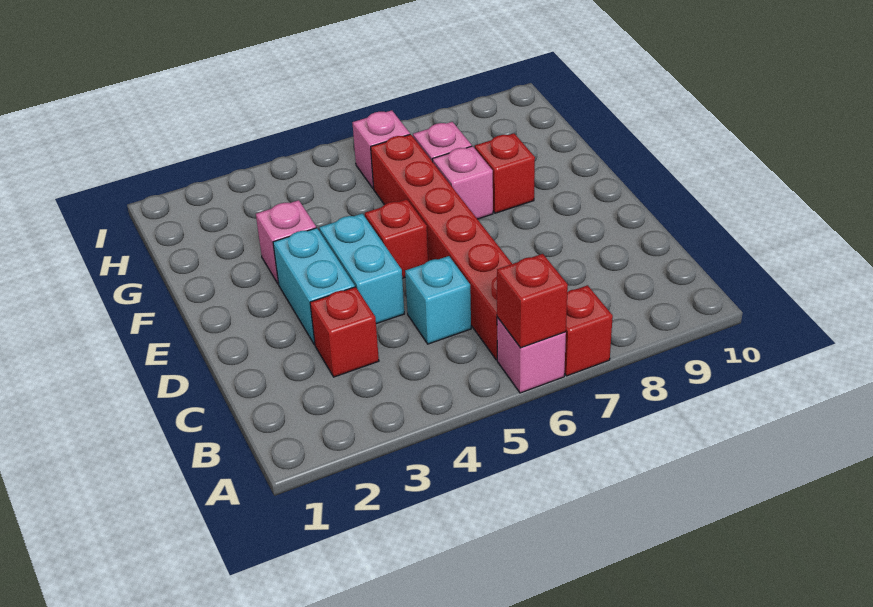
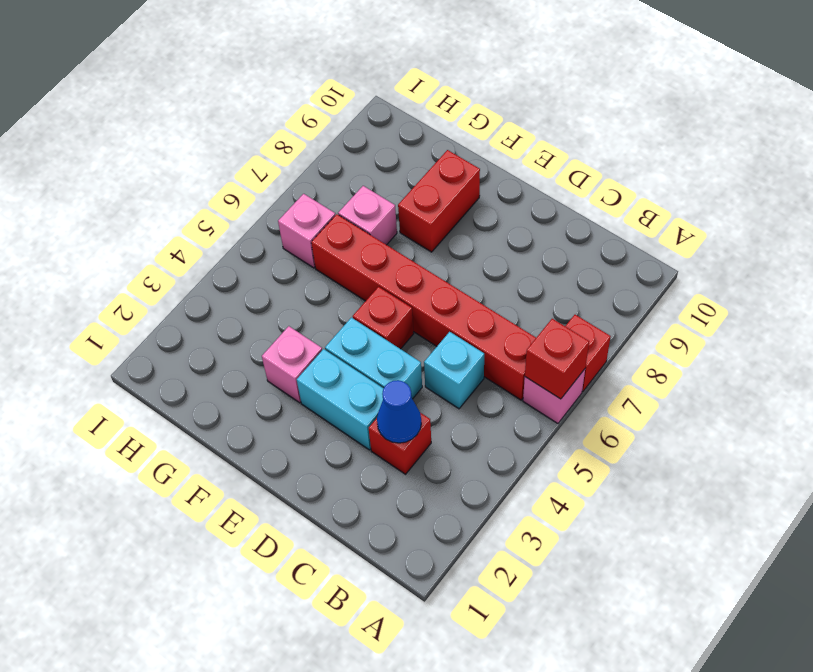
none -> blue 1x1 cone [377,380,421,443]
pink 1x1 brick [432,146,493,219] -> none
red 1x1 brick [475,133,535,213] -> red 1x2 brick [398,150,480,252]

